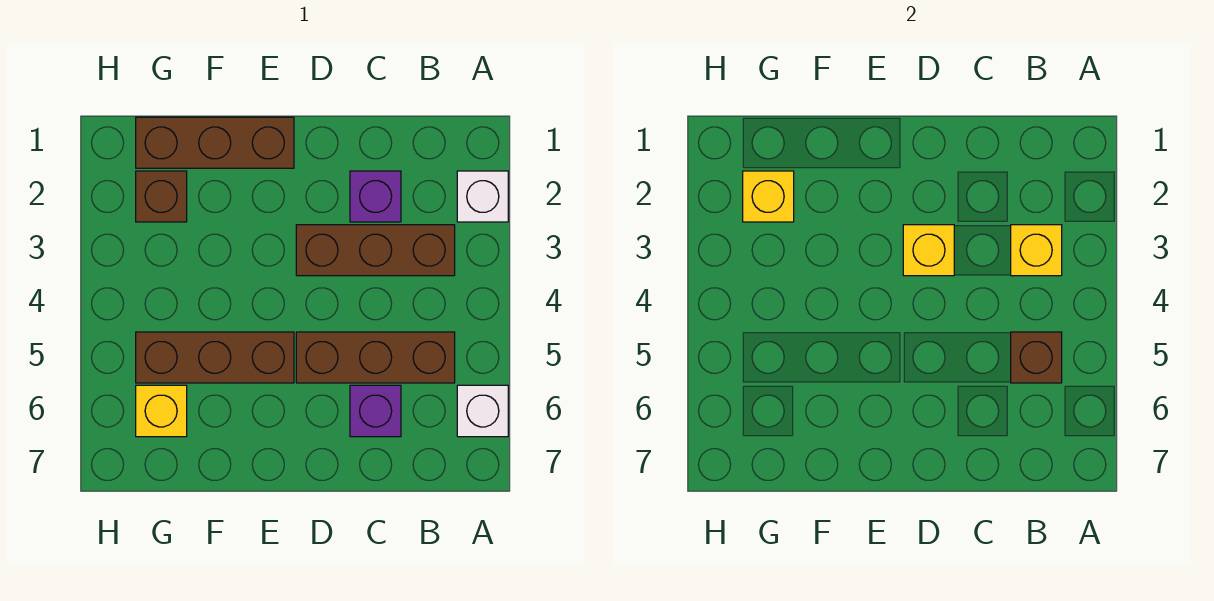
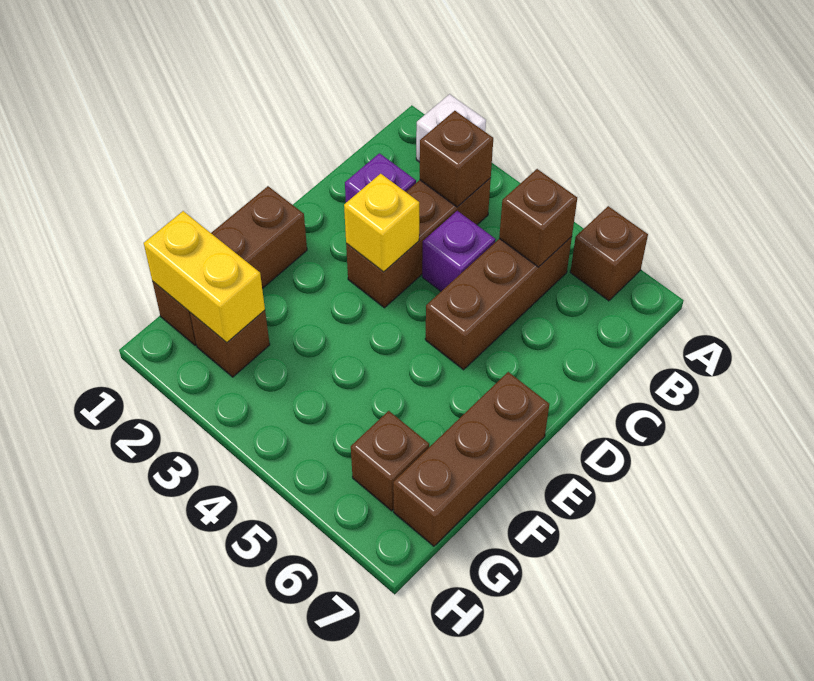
white 1x1 brick [457,385,508,437] -> brown 1x1 brick [570,206,648,301]
yellow 1x1 brick [1011,225,1062,276] -> brown 1x1 brick [420,111,493,207]
purple 1x1 brick [350,385,401,437] -> purple 1x1 brick moved to [422,211,496,291]
brown 1x3 brick [136,332,294,383] -> brown 1x3 brick moved to [393,372,549,546]
yellow 1x1 brick [743,171,794,222] -> yellow 1x2 brick [144,211,265,343]
yellow 1x1 brick [136,385,187,437] -> brown 1x1 brick [351,411,429,511]

